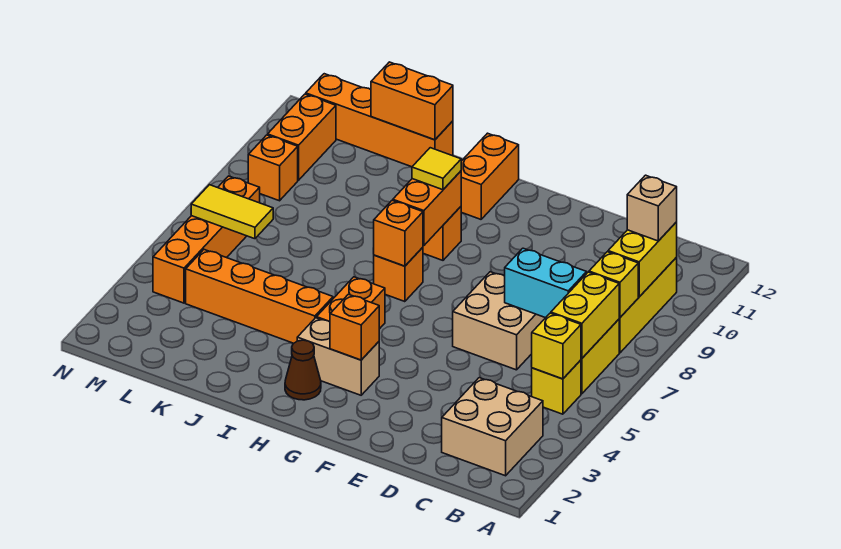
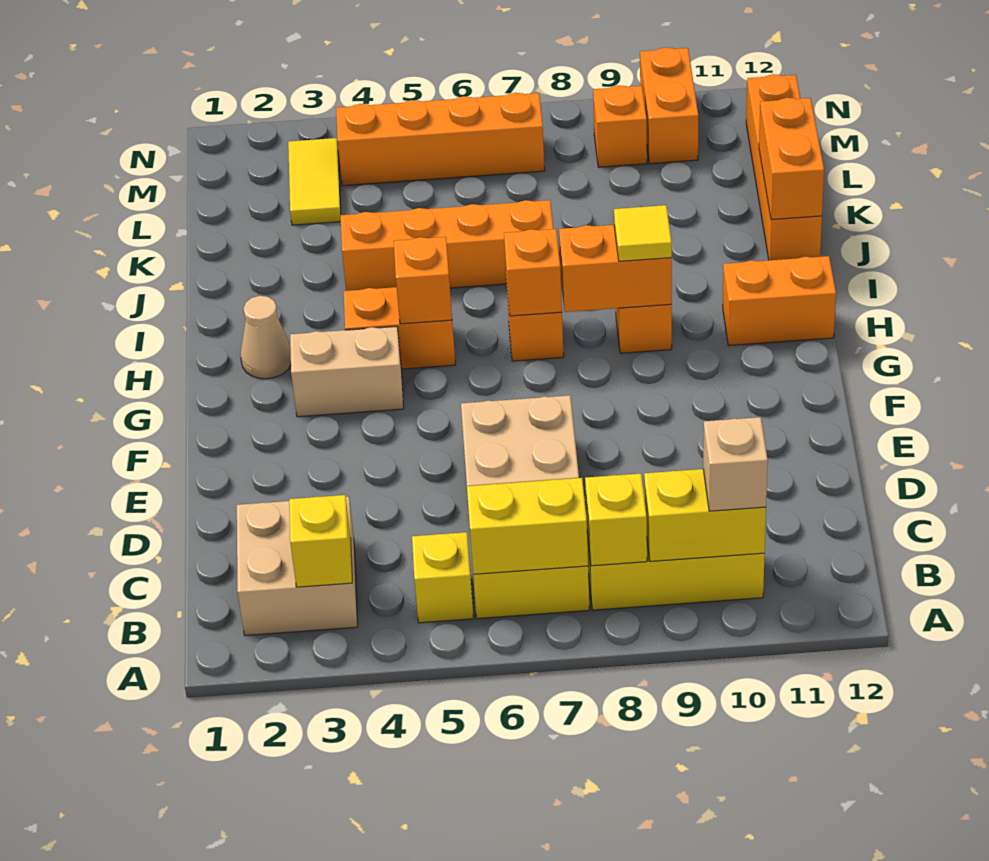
yellow 1x1 brick [532,313,581,379] -> yellow 1x1 brick moved to [289,495,352,587]
cyan 1x2 brick [505,248,587,318] -> none
tan 1x2 brick [297,318,379,395] -> tan 1x2 brick turned to [290,327,404,417]
orange 1x1 brick [330,294,379,360] -> orange 1x1 brick moved to [394,237,452,324]
brown 1x1 cone [285,340,321,400] -> tan 1x1 cone [240,296,291,379]
orange 1x4 brick [186,250,333,343] -> orange 1x4 brick turned to [340,200,553,291]
yellow 1x2 tile [191,185,273,239] -> yellow 1x2 tile moved to [288,138,341,225]
orange 1x2 brick [268,94,336,180] -> orange 1x2 brick turned to [640,47,698,164]

